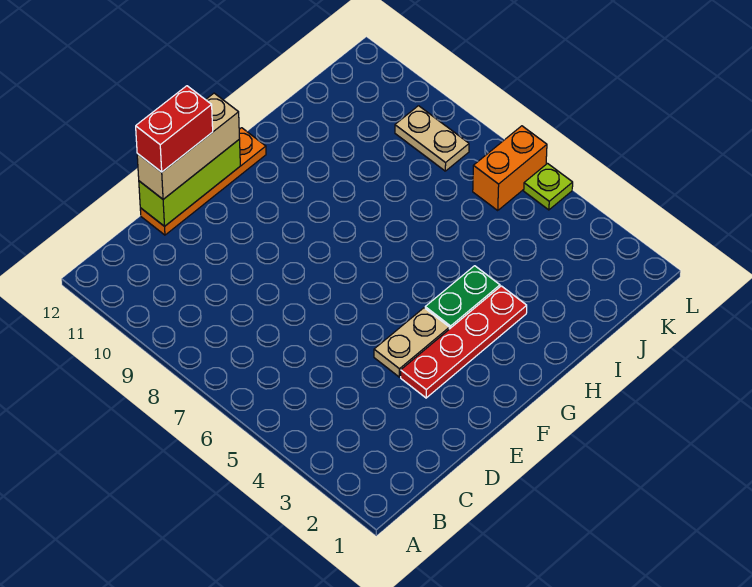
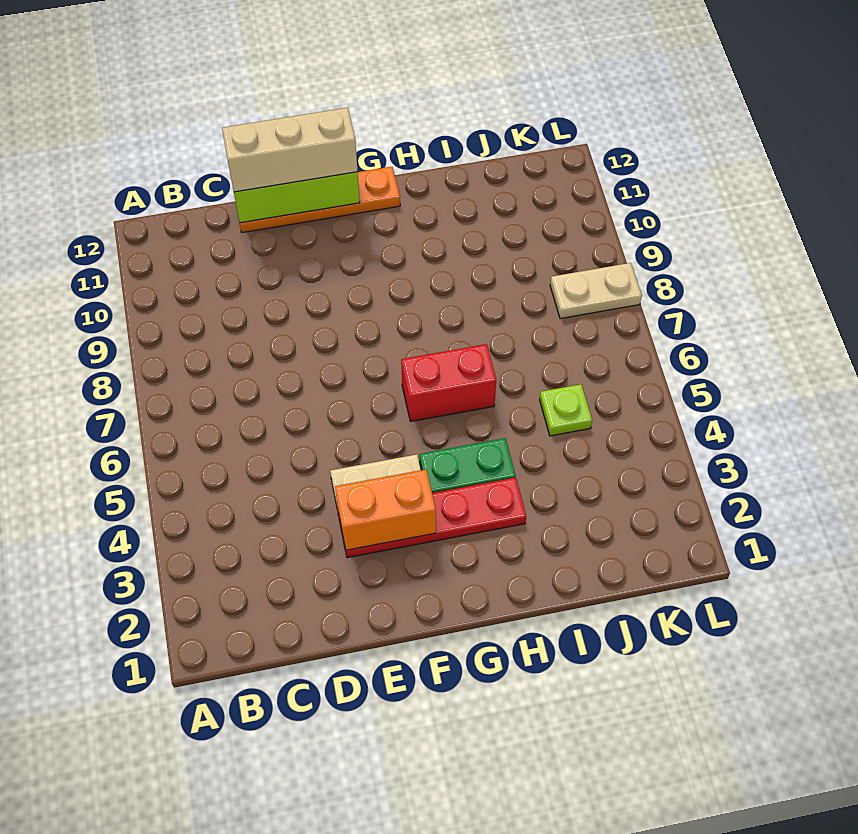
red 1x2 brick [136,86,213,172] -> red 1x2 brick moved to [401,344,496,421]
orange 1x2 brick [473,126,547,210] -> orange 1x2 brick moved to [335,469,436,550]
tan 1x2 plate [395,106,469,171] -> tan 1x2 plate turned to [550,263,642,319]
lime 1x1 plate [524,164,573,210] -> lime 1x1 plate moved to [540,384,592,436]

